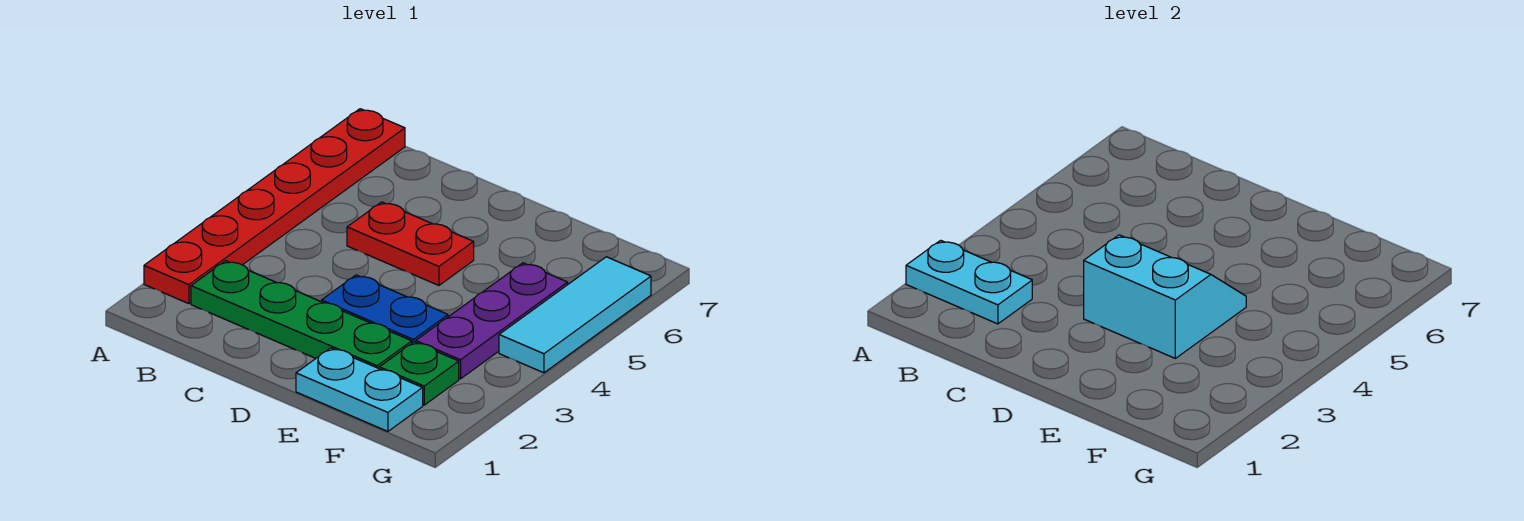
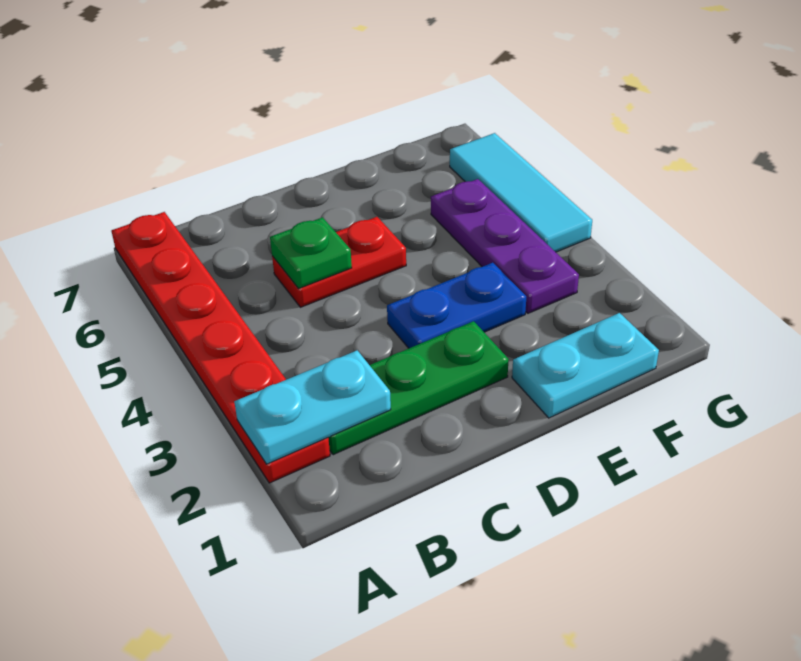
green 1x4 plate [191,261,412,368] -> green 1x3 plate [328,321,509,455]
cyan 2x2 slope [1084,235,1246,358] -> none
green 1x1 plate [379,342,459,405] -> green 1x1 plate moved to [270,217,352,289]

